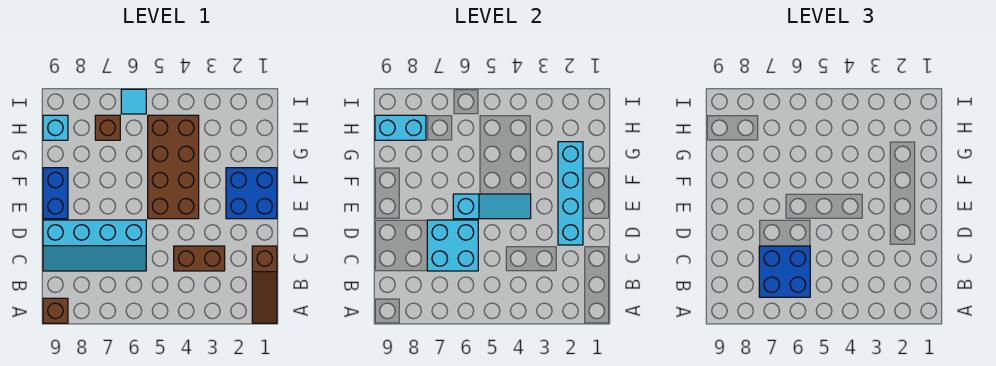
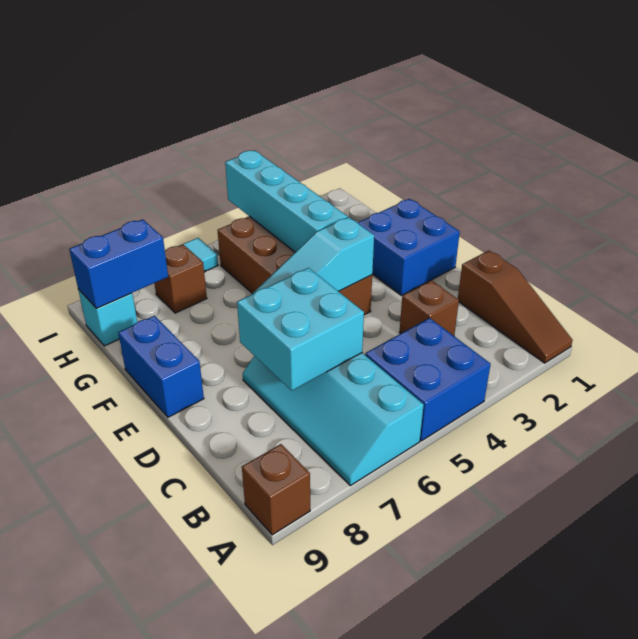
blue 2x2 brick [759,246,810,297] -> blue 2x2 brick moved to [365,318,491,441]
brown 1x2 brick [174,246,225,271] -> brown 1x1 brick [399,280,459,336]
cyan 2x4 slope [43,220,146,271] -> cyan 2x4 slope turned to [243,353,424,486]
cyan 1x4 brick [558,142,583,245] -> cyan 1x4 brick moved to [225,150,348,252]
cyan 1x3 slope [453,194,531,219] -> cyan 1x3 slope turned to [253,217,374,294]
cyan 1x2 brick [375,115,426,140] -> blue 1x2 brick [69,219,168,308]

